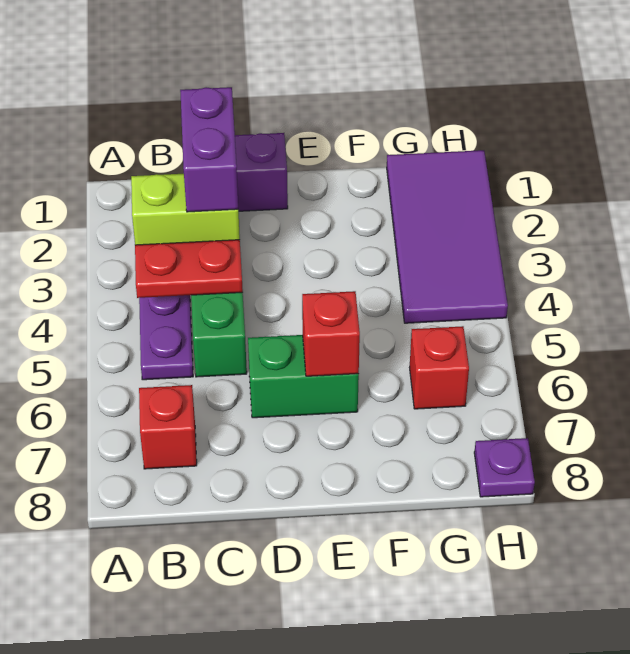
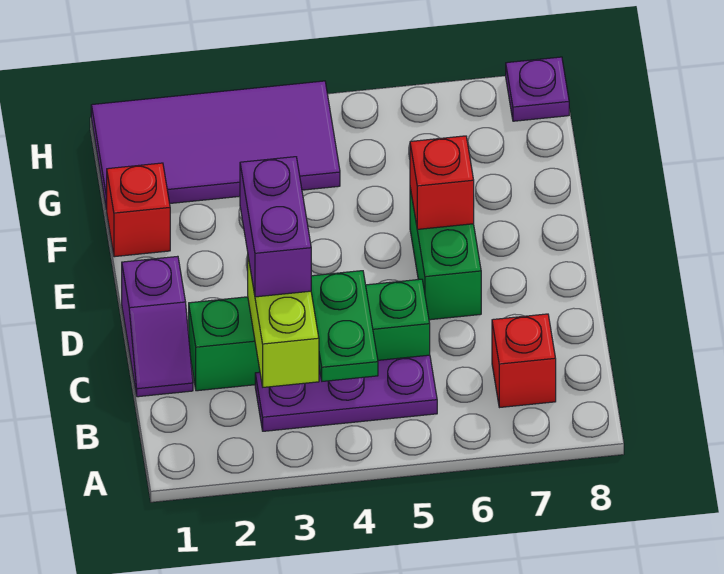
red 1x2 plate [135,240,243,298] -> green 1x2 plate [311,271,378,381]
purple 1x2 brick [180,87,238,212] -> purple 1x2 brick turned to [240,157,311,297]
red 1x1 brick [410,326,469,409] -> red 1x1 brick moved to [106,163,170,257]

